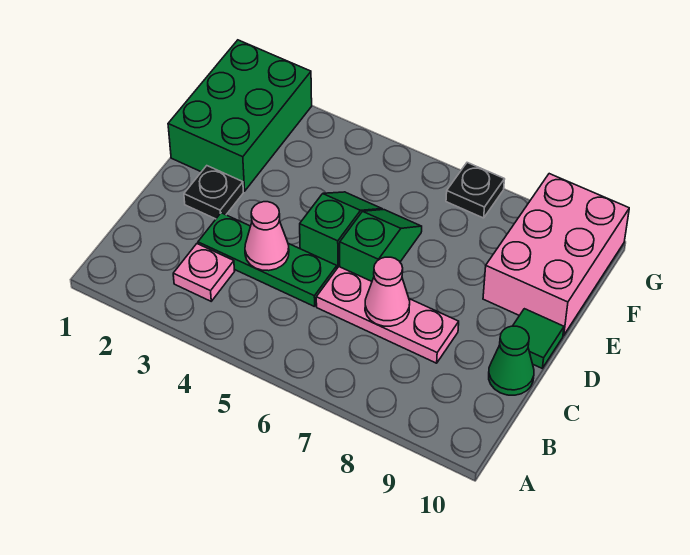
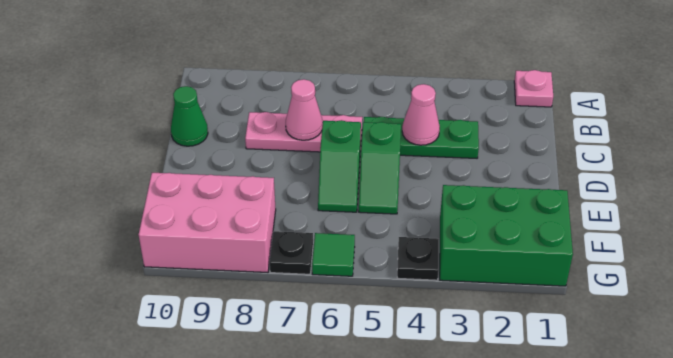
pink 1x1 plate [173,244,235,301] -> pink 1x1 plate moved to [514,70,553,107]
black 1x1 plate [184,166,243,219] -> black 1x1 plate moved to [397,237,439,280]
green 1x1 tile [513,309,564,368] -> green 1x1 tile moved to [312,233,355,276]
green 2x3 brick [168,40,312,191] -> green 2x3 brick turned to [440,185,573,286]
pink 2x3 brick [483,174,629,336] -> pink 2x3 brick turned to [139,173,276,272]

